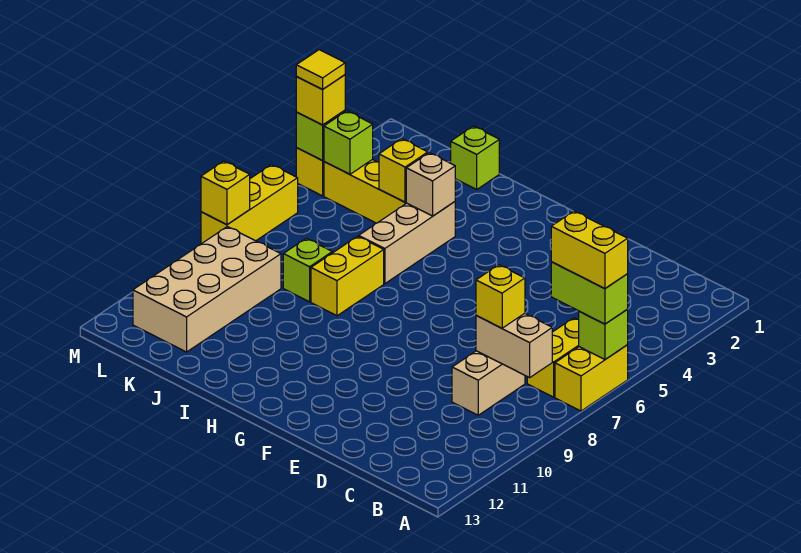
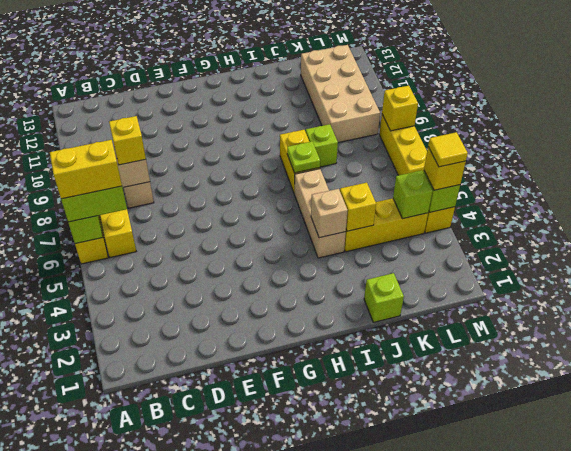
none -> lime 1x1 plate [287,141,320,173]

